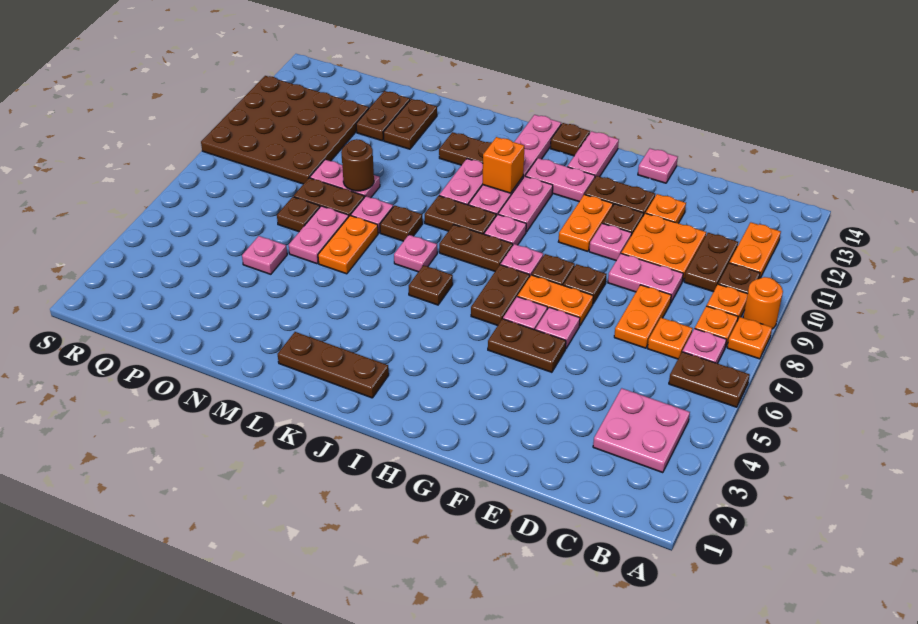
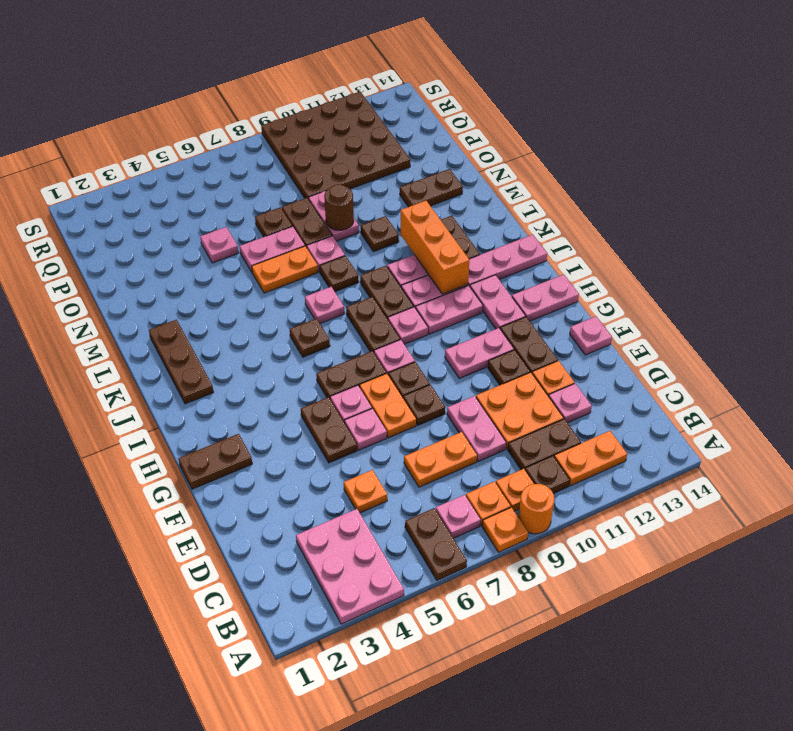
pink 2x2 plate [593,388,690,473] -> pink 2x3 plate [296,509,404,624]
orange 1x1 plate [647,318,693,359] -> orange 1x1 plate moved to [344,470,387,513]
pink 1x1 plate [589,223,632,260] -> pink 1x1 plate moved to [549,384,592,423]
orange 1x2 plate [558,194,613,251] -> pink 1x2 plate [445,328,514,378]
brown 1x1 plate [550,123,590,156] -> brown 1x1 plate moved to [361,216,399,252]
orange 1x1 brick [483,137,524,193] -> orange 1x3 brick [401,201,469,294]
brown 1x2 plate [356,91,410,141] -> brown 1x2 plate moved to [178,434,252,489]

